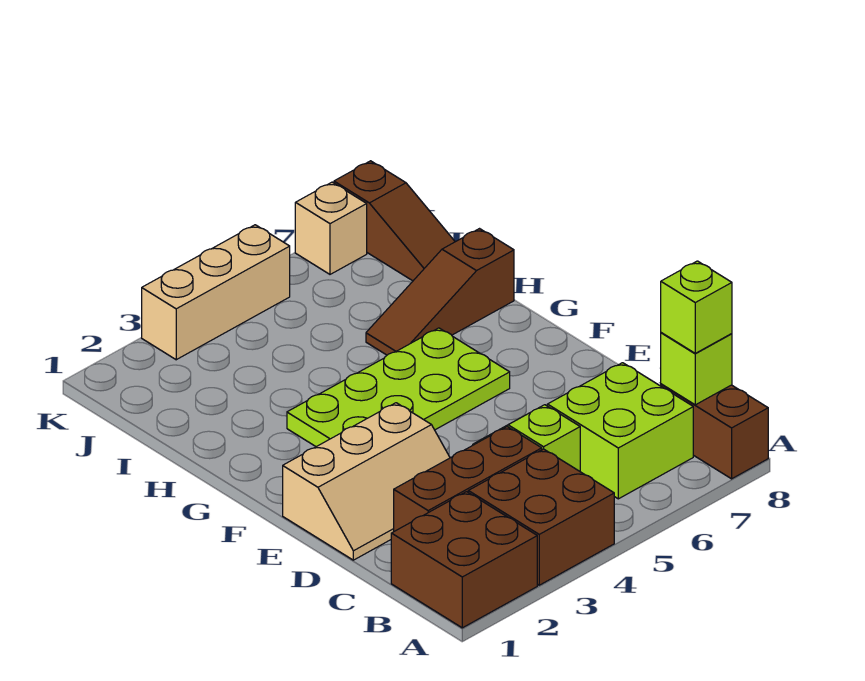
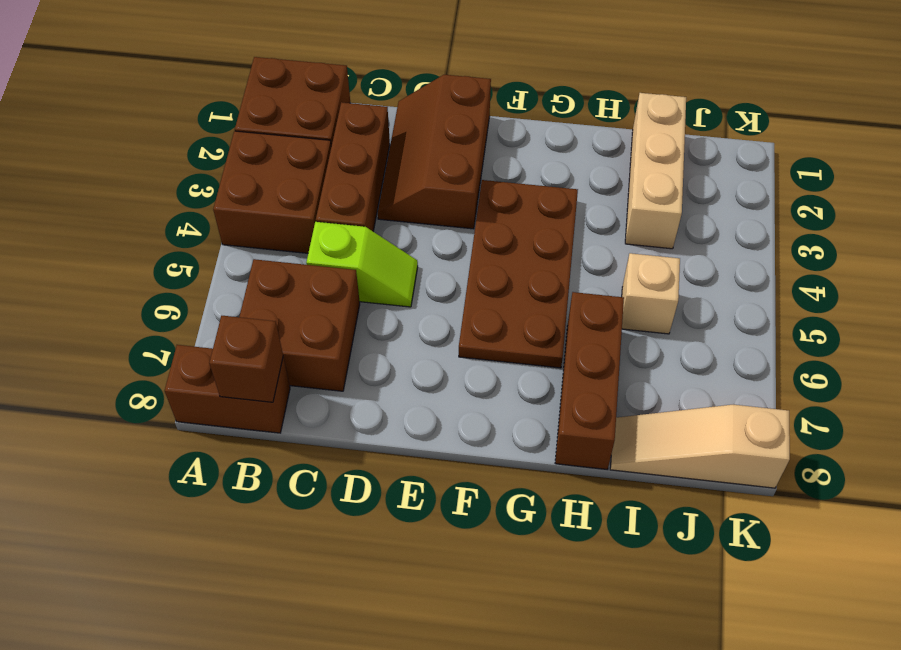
lime 2x2 brick [547,363,693,499] -> brown 2x2 brick [239,259,360,391]
lime 1x1 brick [661,333,732,405] -> brown 1x1 brick [209,316,283,402]
lime 1x1 brick [661,261,732,353] -> none
tan 2x3 slope [283,403,450,560] -> brown 2x3 slope [378,75,491,229]
lime 2x4 plate [287,328,510,447] -> brown 2x4 plate [459,180,578,368]
brown 1x3 slope [366,229,514,355] -> brown 1x3 brick [555,292,624,469]
brown 1x3 slope [334,161,455,281] -> tan 1x3 slope [610,405,790,488]
tan 1x3 brick [142,225,290,360] -> tan 1x3 brick moved to [625,93,686,249]
tan 1x1 brick [295,182,367,274] -> tan 1x1 brick moved to [622,253,680,334]

